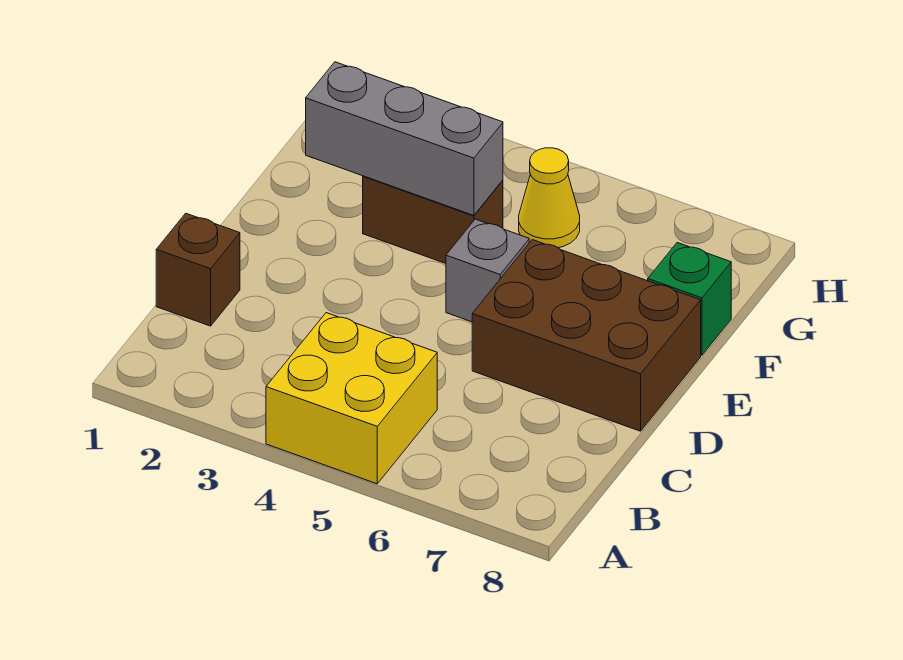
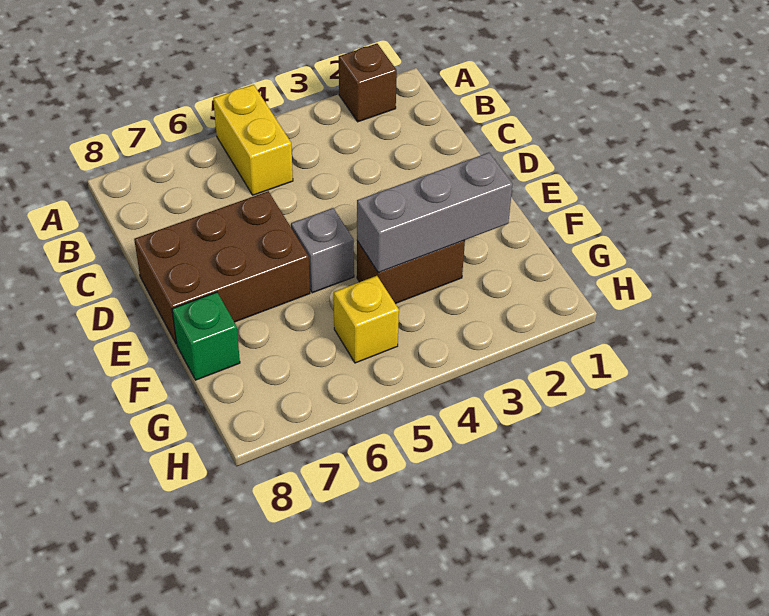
yellow 2x2 brick [266,313,437,484] -> yellow 1x2 brick [213,85,293,195]
brown 1x1 brick [156,213,240,326] -> brown 1x1 brick moved to [339,44,397,122]
yellow 1x1 cone [519,148,580,248] -> yellow 1x1 brick [334,276,399,363]

